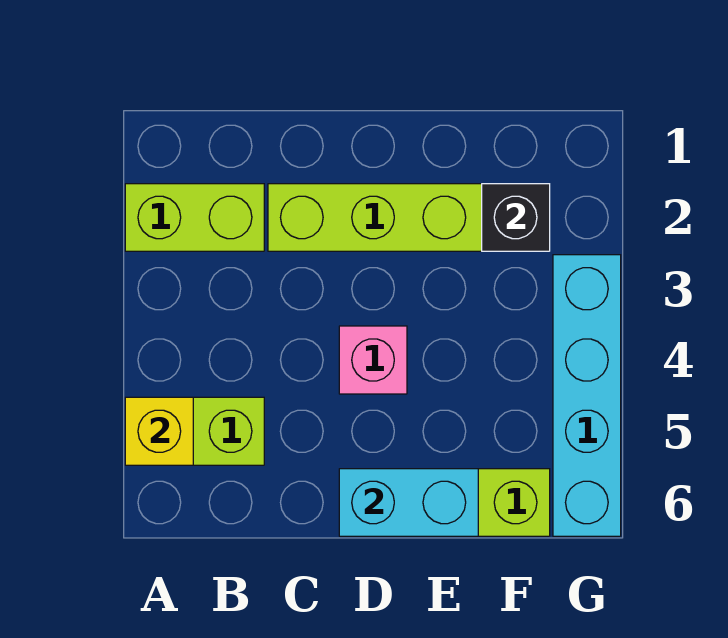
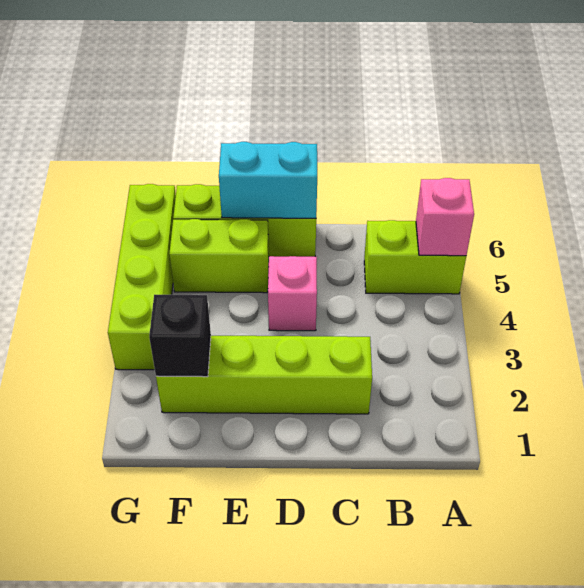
lime 1x2 brick [125,184,264,251] -> lime 1x2 brick moved to [169,219,269,293]
yellow 1x1 brick [125,397,193,465] -> pink 1x1 brick [416,178,474,256]
cyan 1x4 brick [553,255,621,536] -> lime 1x4 brick [108,184,176,370]

